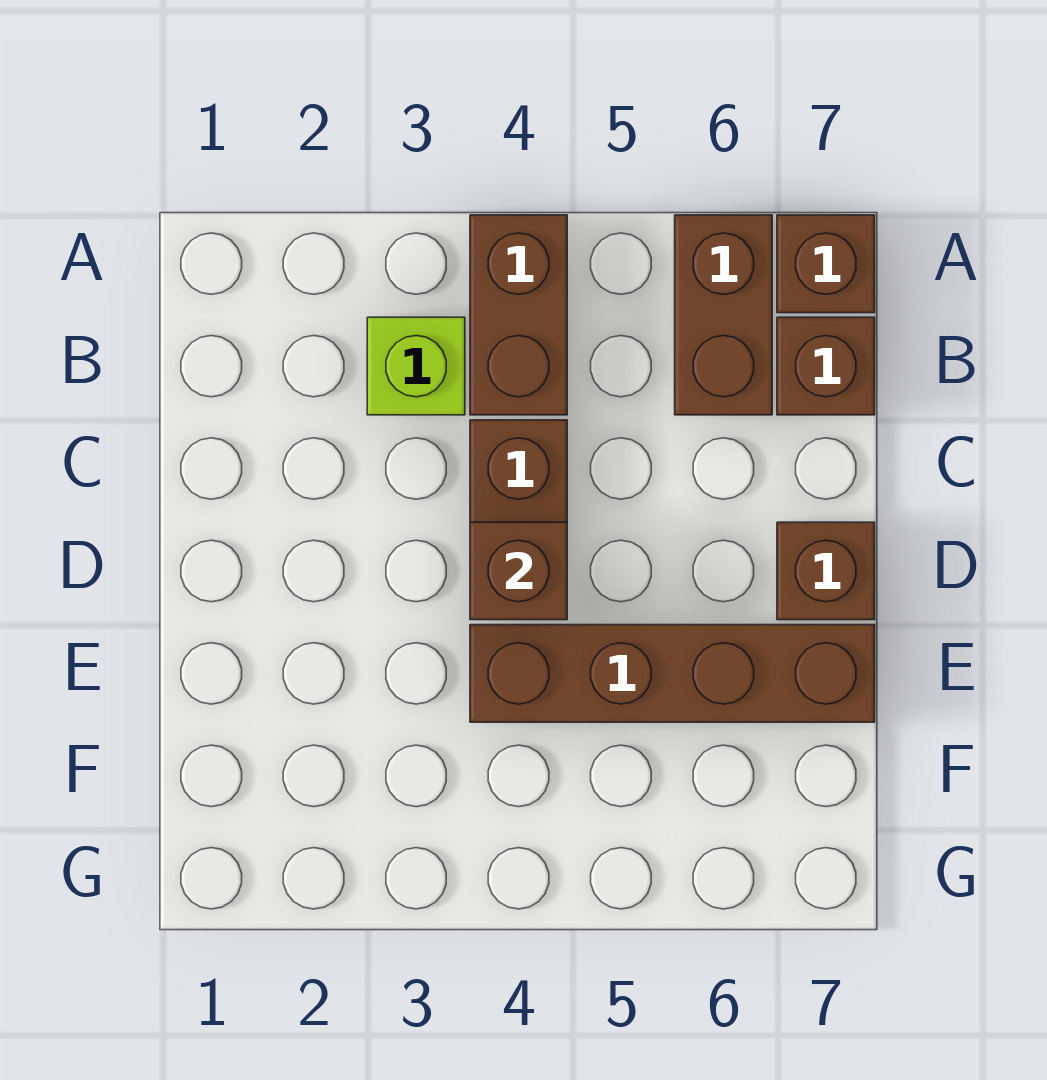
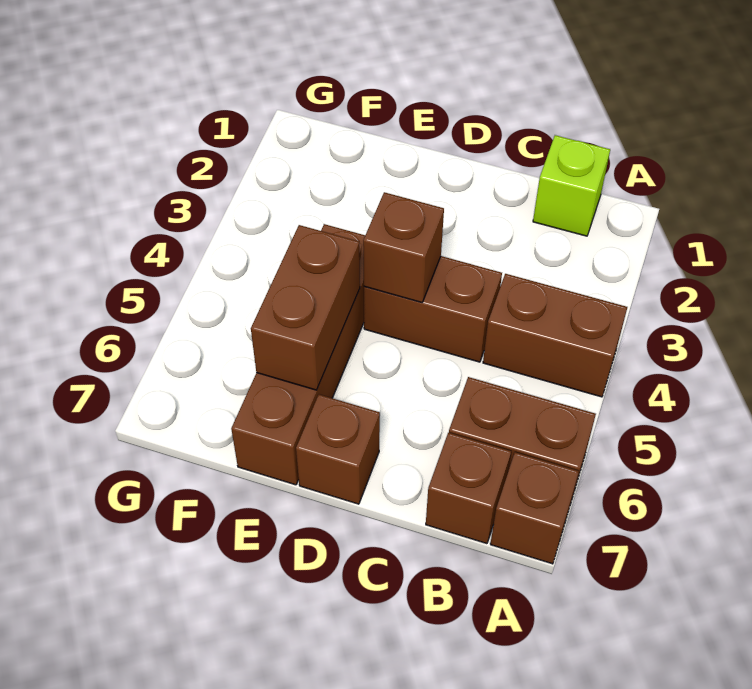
lime 1x1 brick [367,317,465,415] -> lime 1x1 brick moved to [533,135,610,236]
none -> brown 1x2 brick [251,225,360,390]

